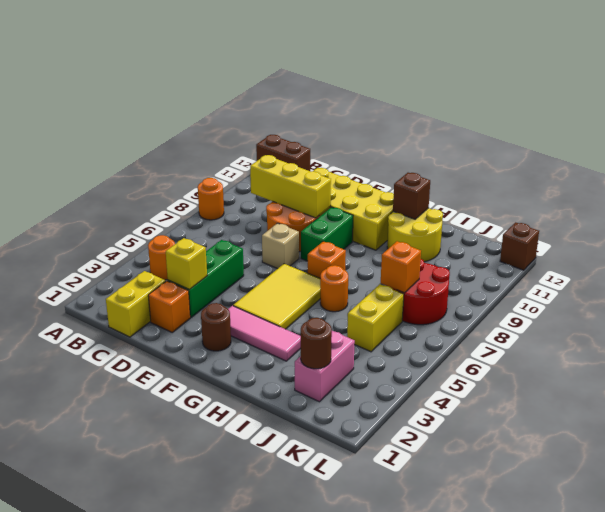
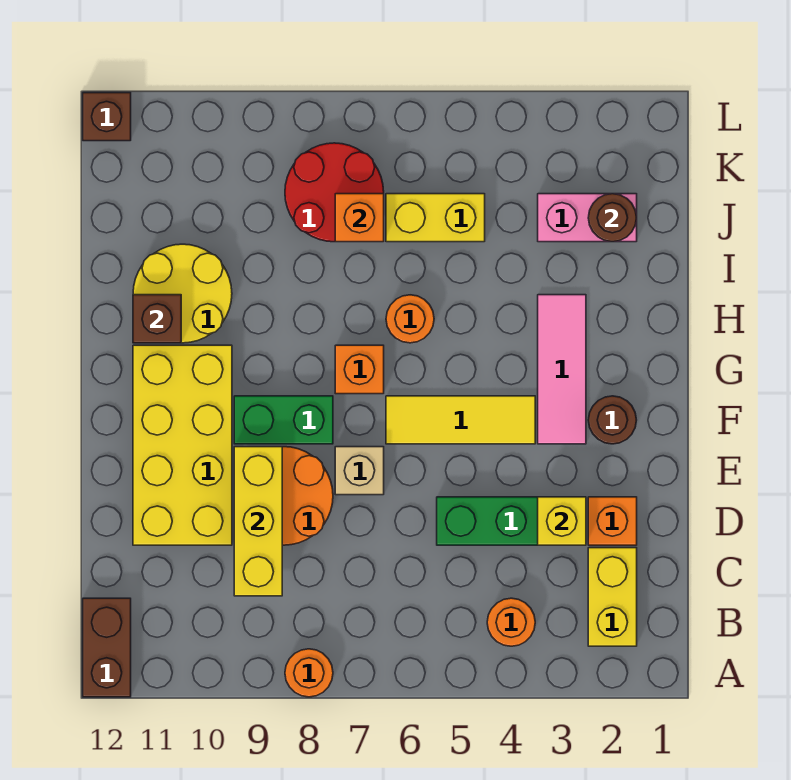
yellow 1x2 brick [106,271,166,337] -> yellow 1x2 brick turned to [588,548,637,646]
yellow 2x3 tile [233,264,320,329] -> yellow 1x3 tile [386,396,535,444]

